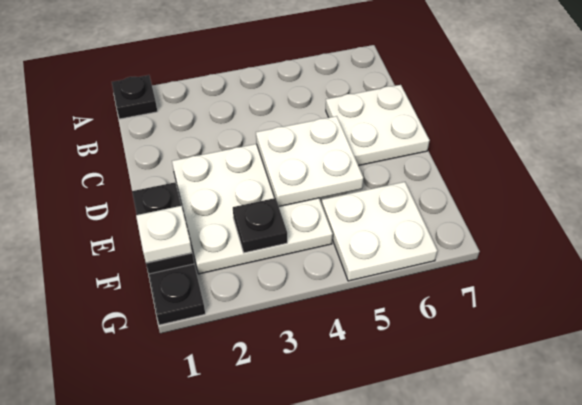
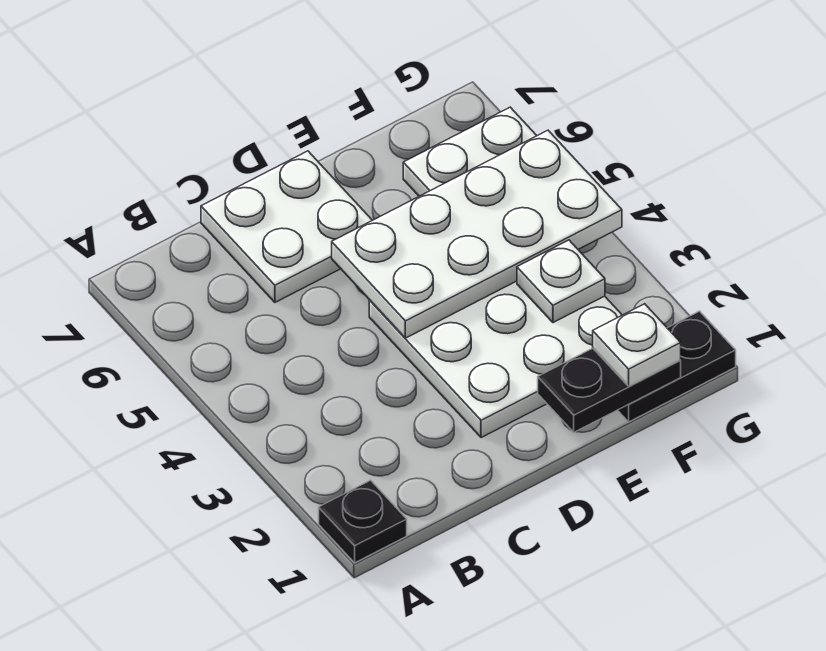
white 2x2 plate [256,116,363,206] -> white 2x4 plate [332,130,622,338]
black 1x1 plate [233,198,287,253] -> white 1x1 plate [517,240,605,323]

